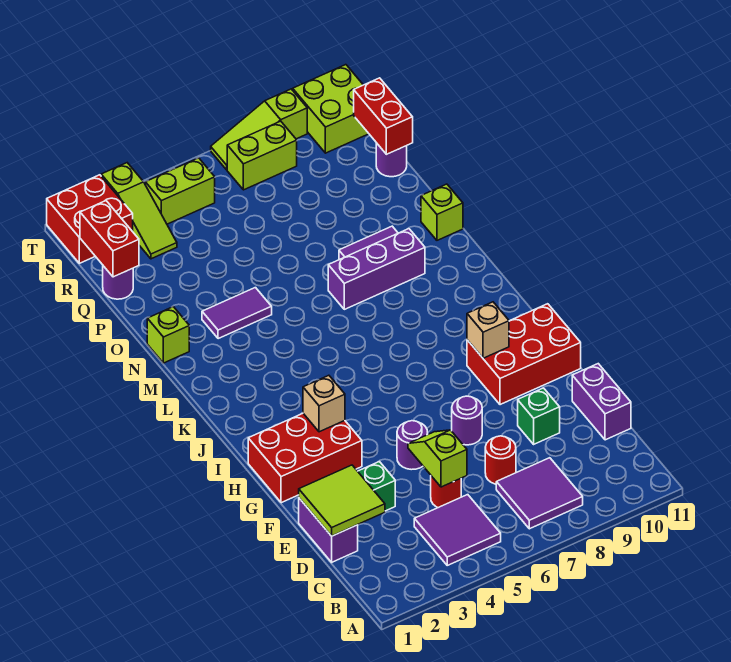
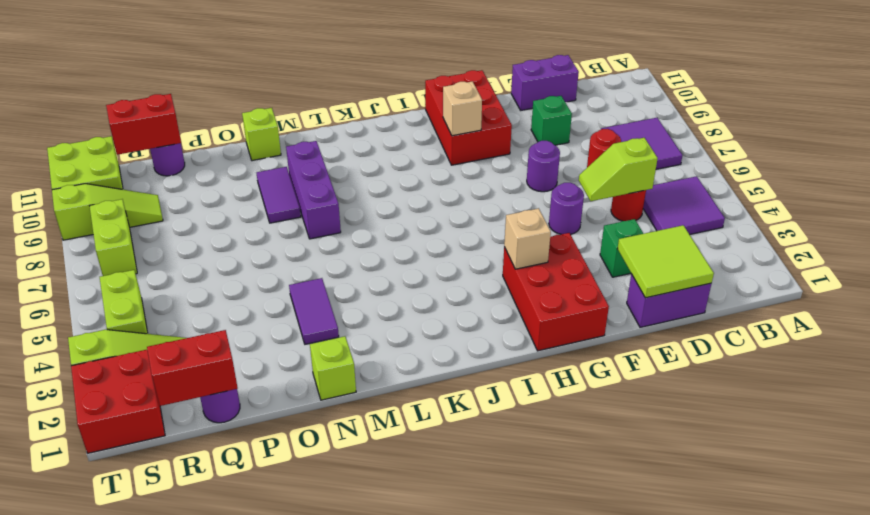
lime 1x3 slope [211,89,307,170] -> lime 1x3 slope turned to [52,184,163,240]

